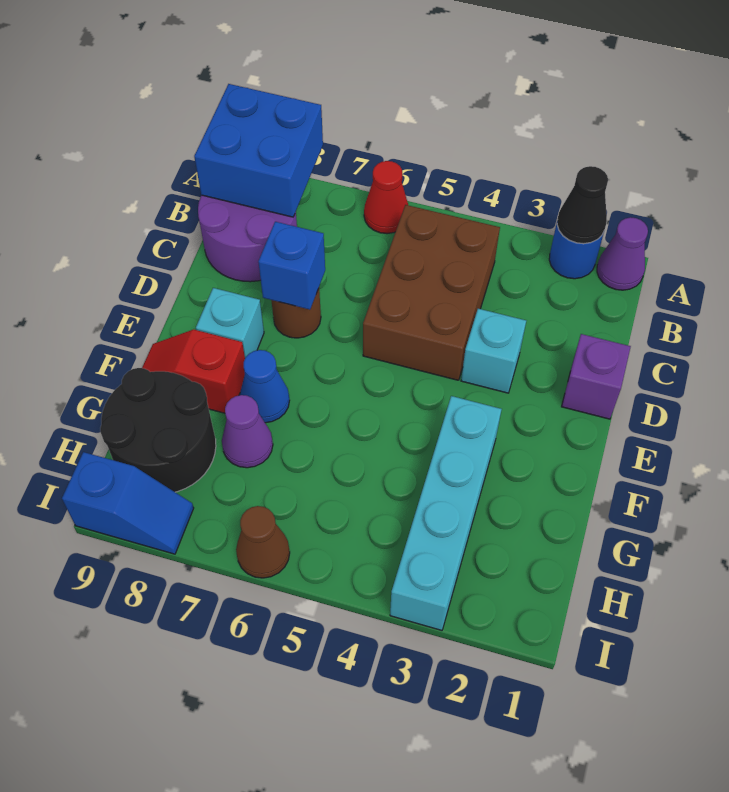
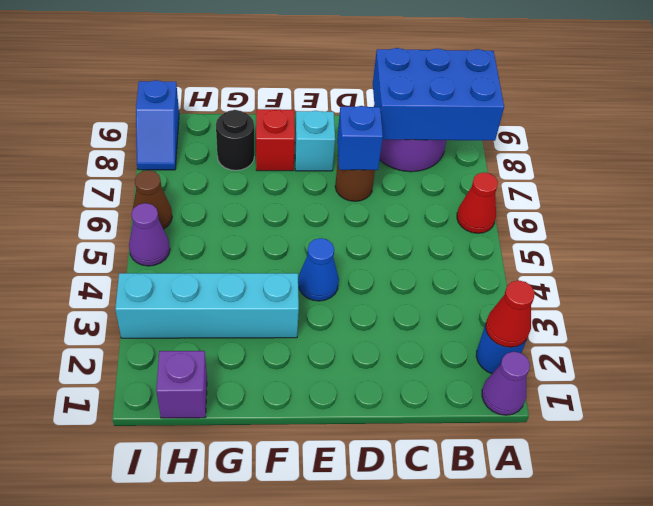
black 1x1 cone [557,166,608,244] -> red 1x1 cone [486,280,535,347]
blue 2x2 brick [194,84,323,217] -> blue 2x3 brick [373,48,504,141]
brown 2x3 brick [363,205,500,380] -> none
purple 1x1 brick [562,334,631,419] -> purple 1x1 brick moved to [156,351,207,418]
cyan 1x1 brick [461,309,526,393] -> none
blue 1x1 cone [240,350,290,423] -> blue 1x1 cone moved to [298,238,339,301]
purple 1x1 cone [222,395,273,468] -> purple 1x1 cone moved to [129,203,170,266]
black 2x2 round brick [100,368,216,492] -> black 1x1 round brick [216,110,254,170]

